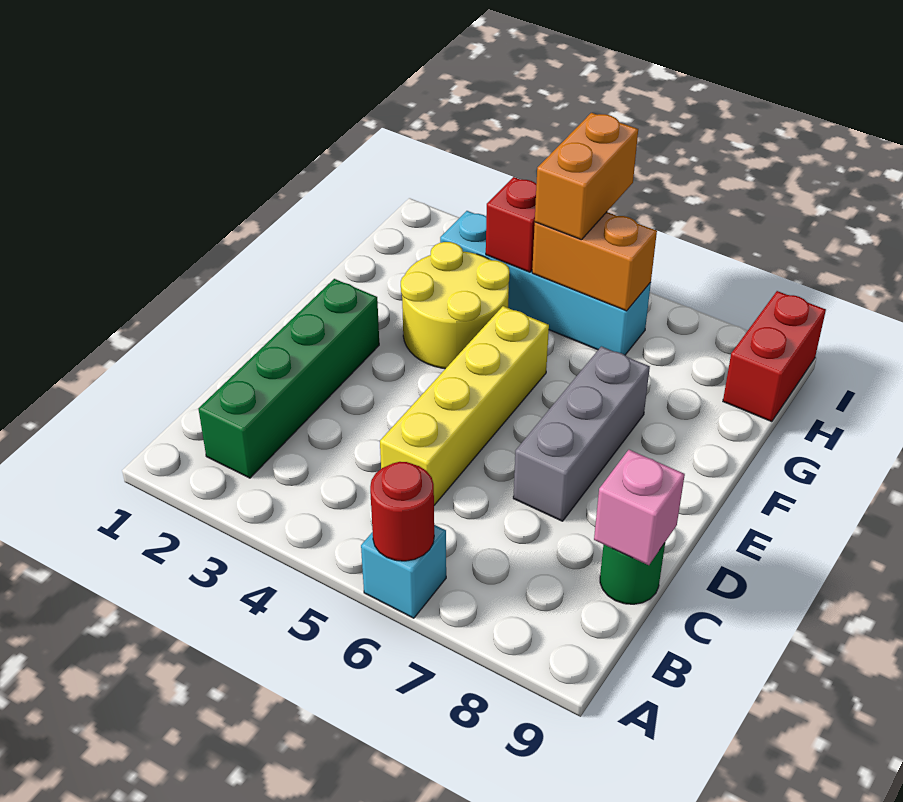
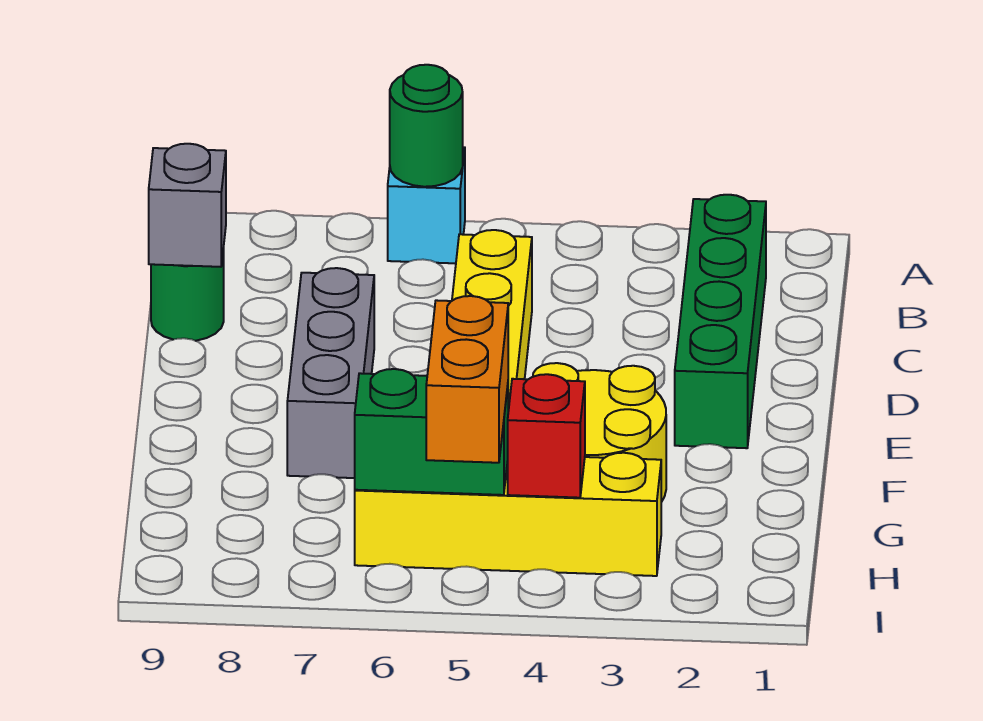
red 1x1 round brick [370,462,434,561] -> green 1x1 round brick [390,65,463,187]
pink 1x1 brick [594,450,685,565] -> grey 1x1 brick [149,144,226,267]
cyan 1x4 brick [440,211,651,355] -> yellow 1x4 brick [355,453,661,576]
orange 1x2 brick [532,212,657,311] -> green 1x2 brick [355,369,508,495]
red 1x2 brick [723,291,826,422] -> none

